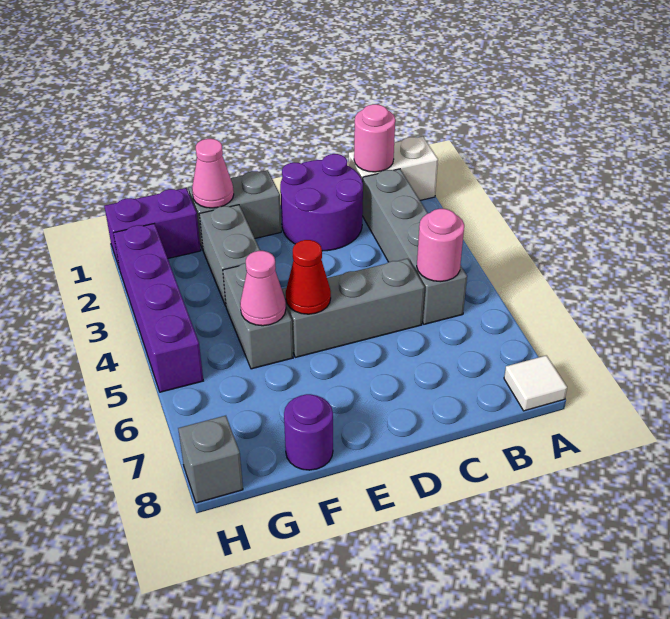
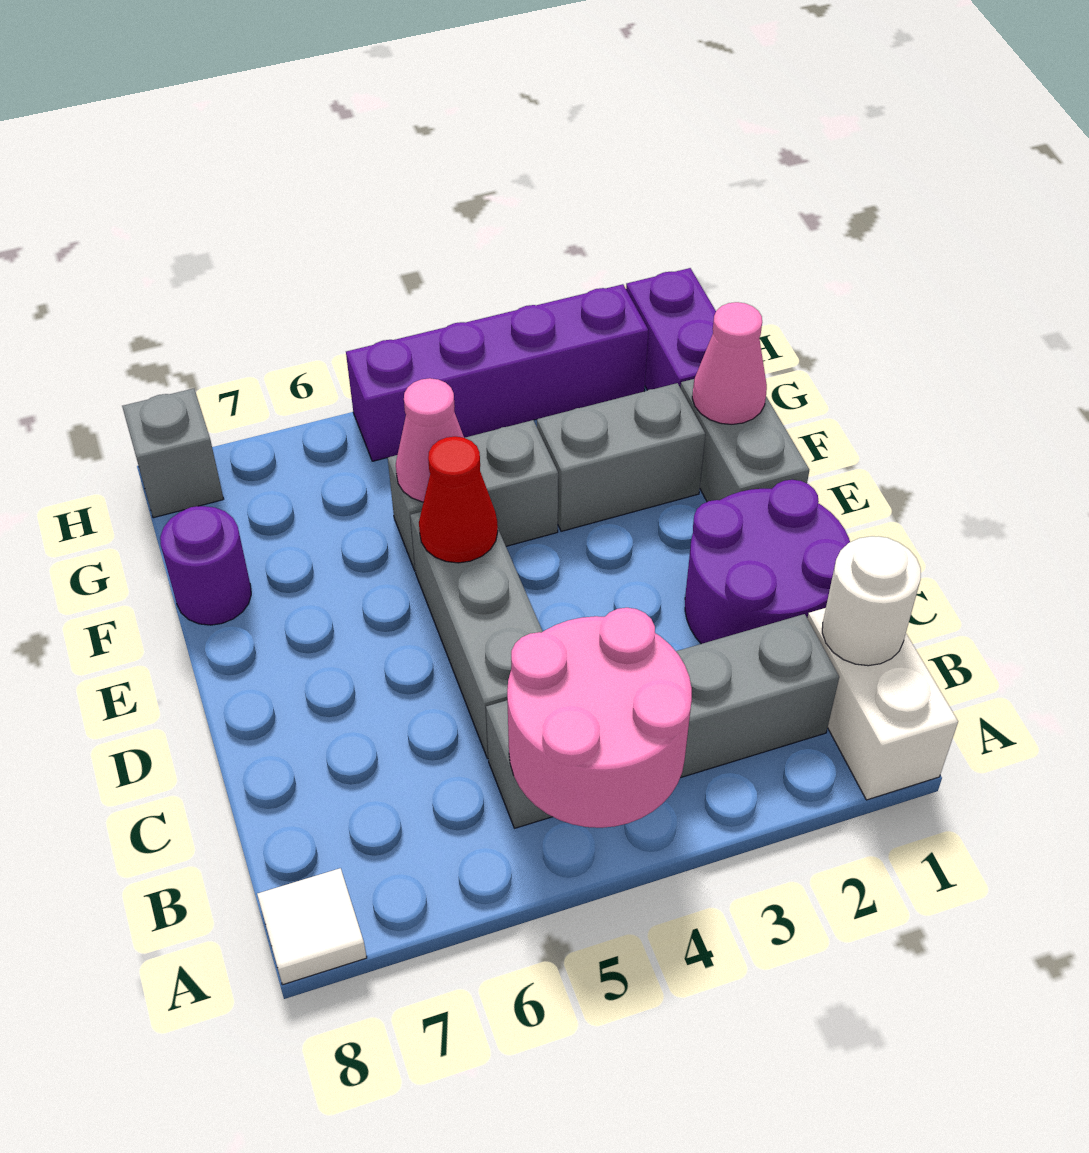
pink 1x1 round brick [354,104,395,172] -> white 1x1 round brick [822,536,921,666]
pink 1x1 round brick [417,209,464,282] -> pink 2x2 round brick [507,608,692,828]

